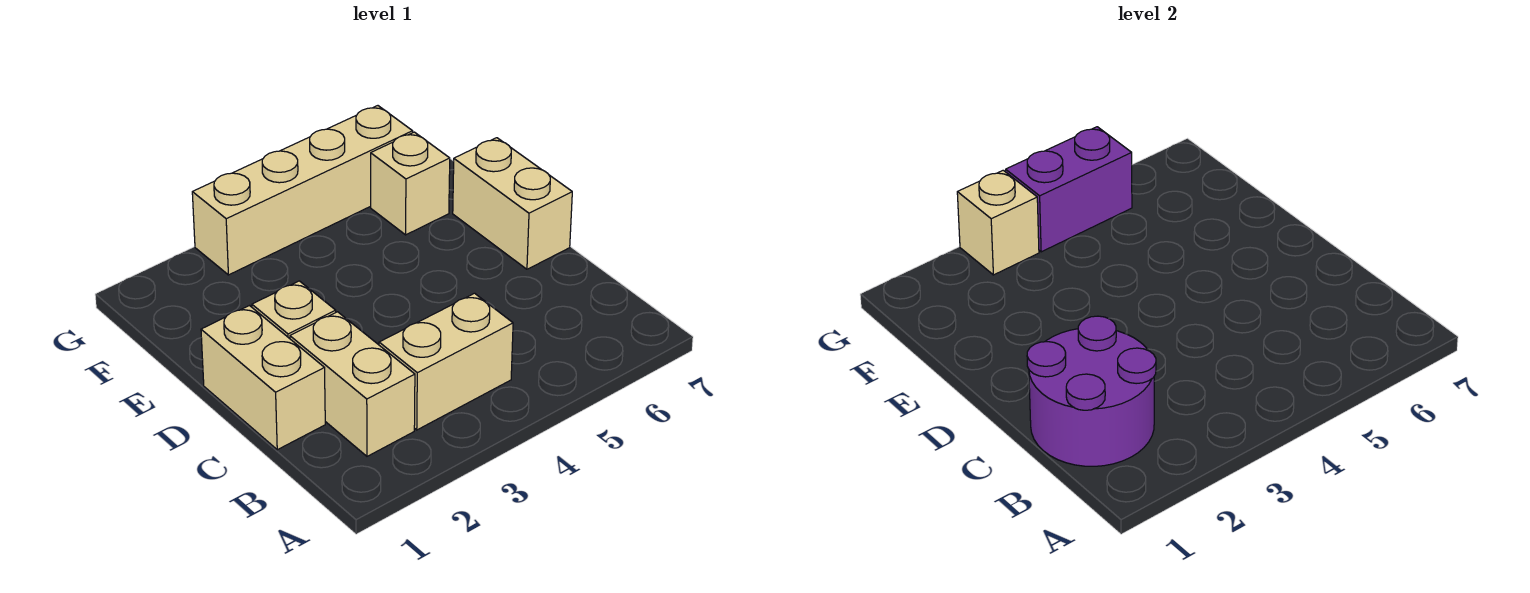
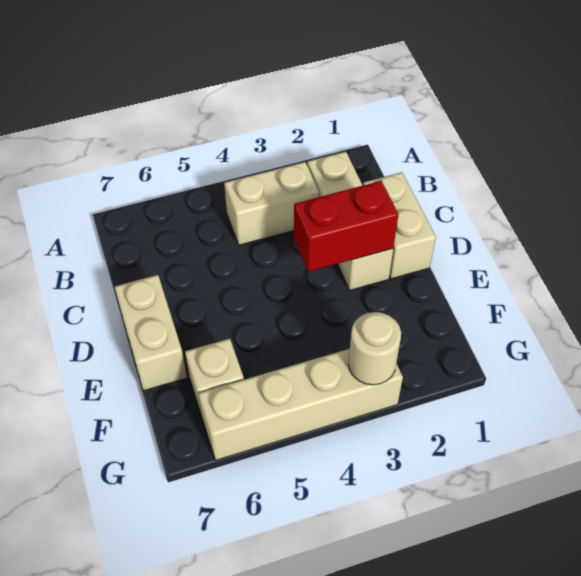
purple 2x2 round brick [1027,316,1156,466] -> none
none -> red 1x2 brick [294,181,398,272]
tan 1x1 brick [957,170,1039,275] -> tan 1x1 round brick [348,312,401,385]
purple 1x2 brick [1006,127,1132,252] -> none

